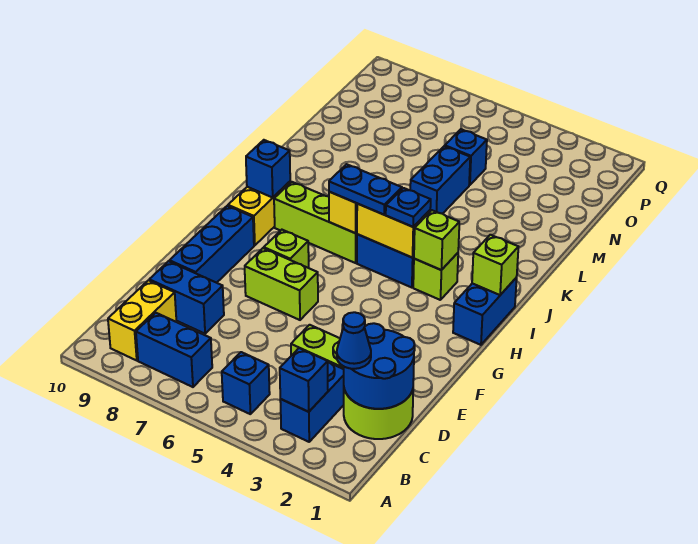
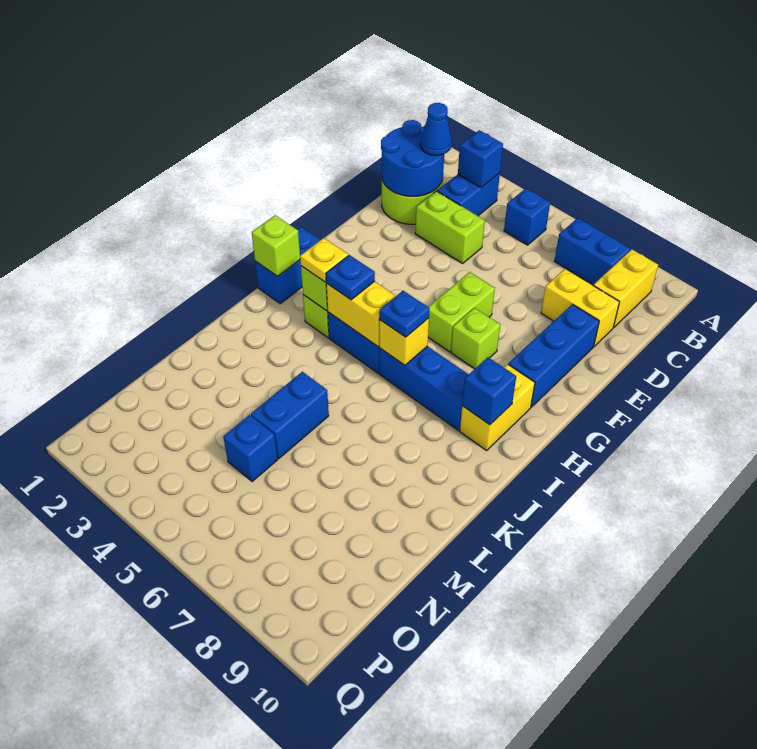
blue 1x2 brick [149,261,224,334] -> yellow 1x2 brick [541,269,619,346]
lime 1x2 brick [245,248,318,320] -> lime 1x2 brick turned to [428,272,495,352]
none -> yellow 1x1 plate [300,238,348,282]
blue 1x2 plate [329,164,402,215] -> blue 1x1 plate [379,291,430,337]
lime 1x3 brick [274,182,357,263] -> blue 1x3 brick [379,346,469,430]

